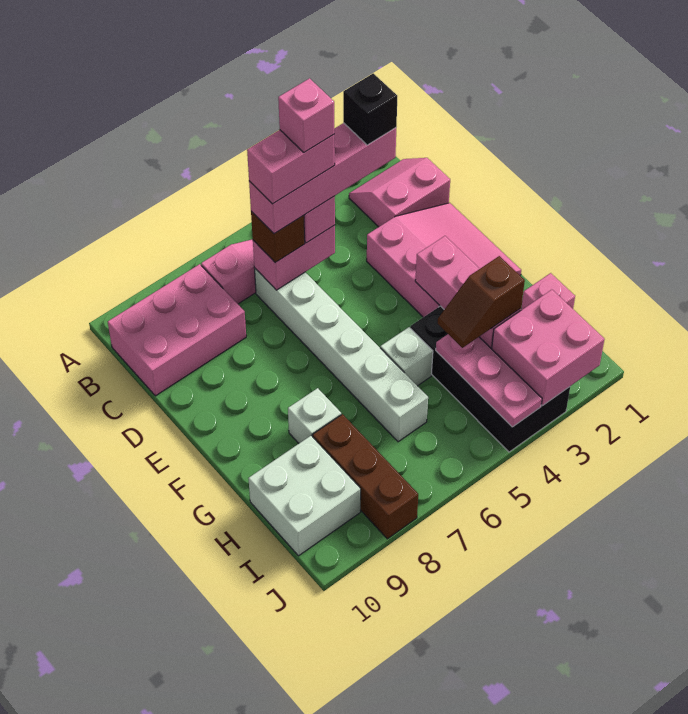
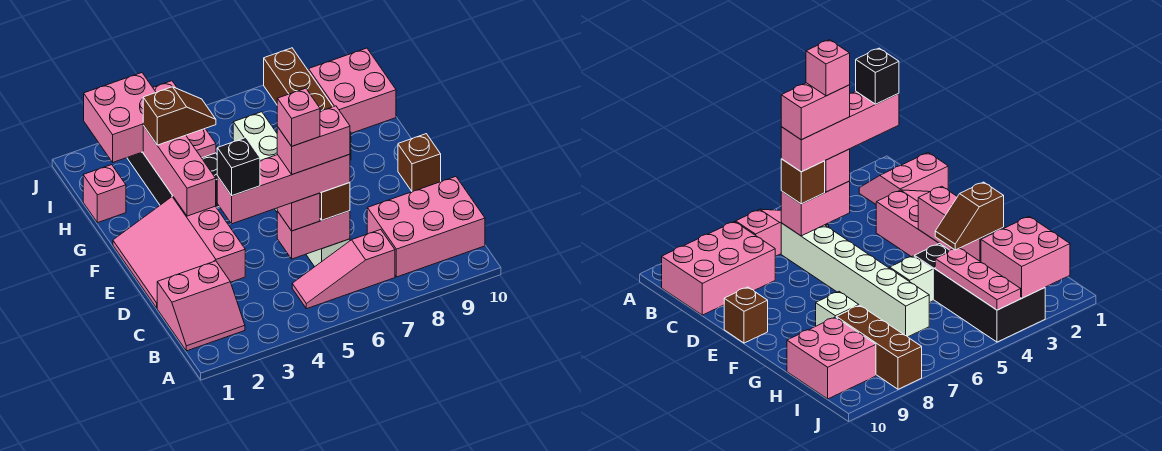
none -> brown 1x1 brick [398,134,441,192]
white 2x2 brick [248,436,361,556] -> pink 2x2 brick [309,48,396,133]

